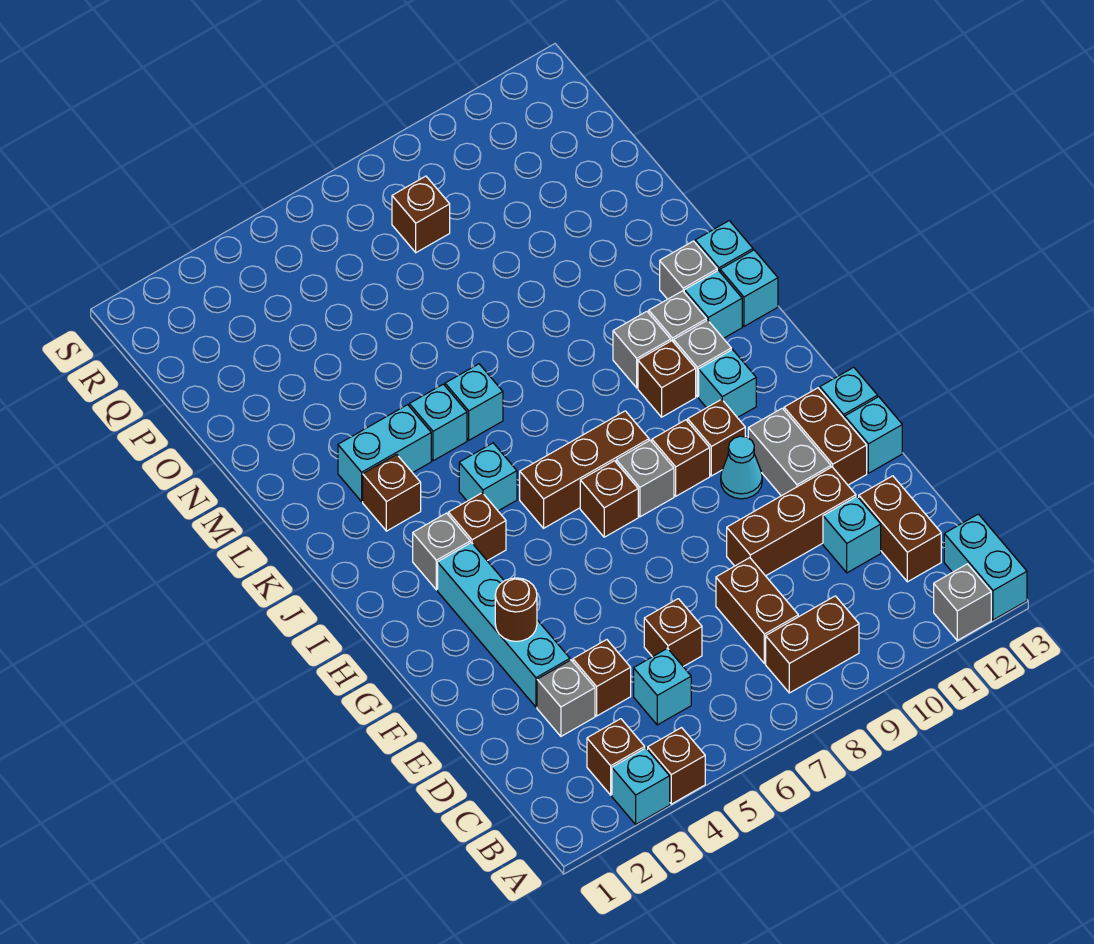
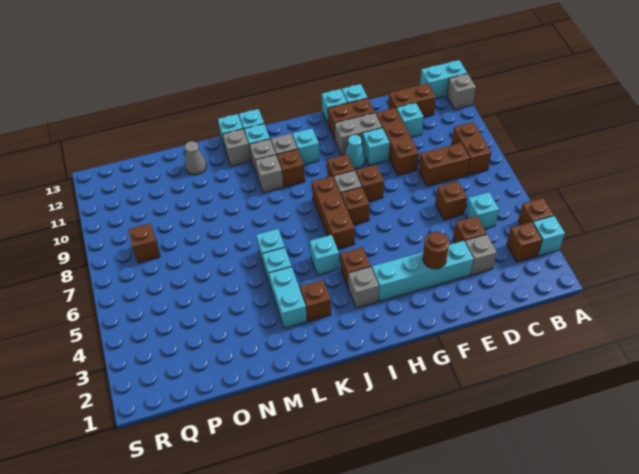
none -> cyan 1x1 brick [362,128,390,165]
brown 1x1 brick [688,399,745,476] -> brown 1x1 brick moved to [356,165,384,202]
none -> grey 1x1 cone [185,141,206,175]

